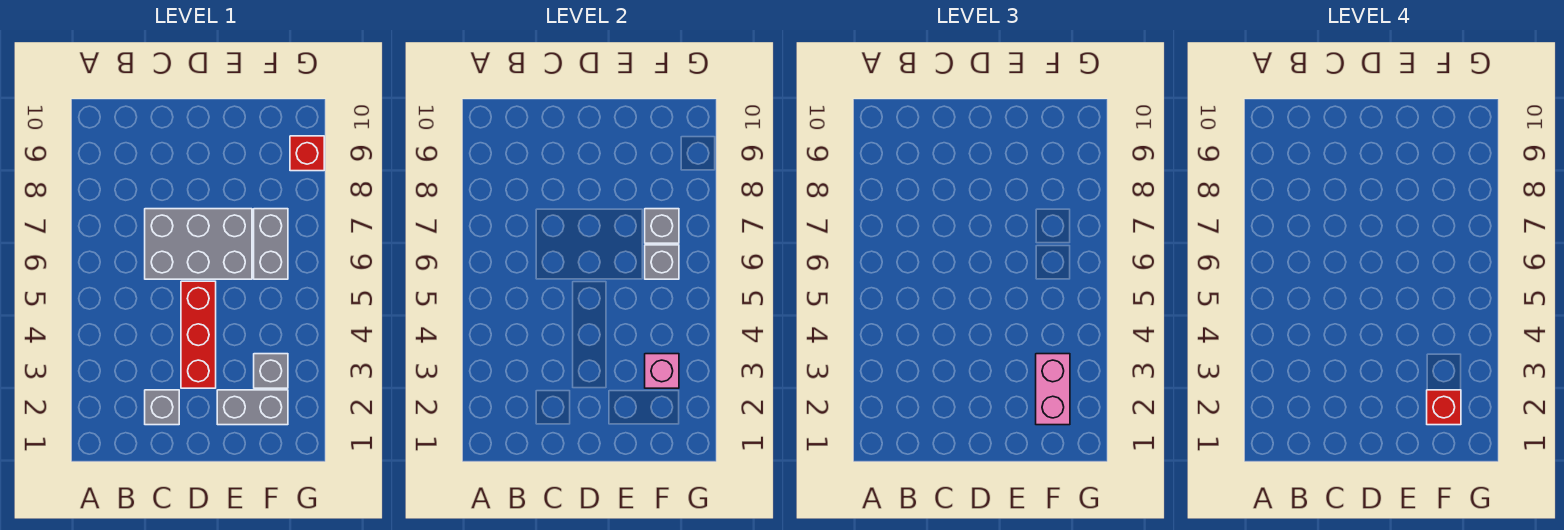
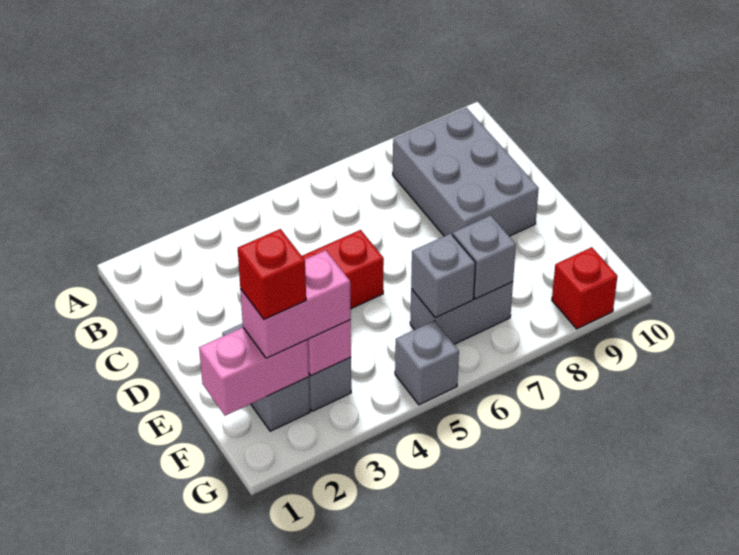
grey 1x1 brick [145,390,179,425] -> grey 1x1 brick moved to [395,321,459,405]
grey 2x3 brick [145,209,252,279] -> grey 2x3 brick moved to [393,108,539,236]
none -> pink 1x2 brick [199,327,309,416]

